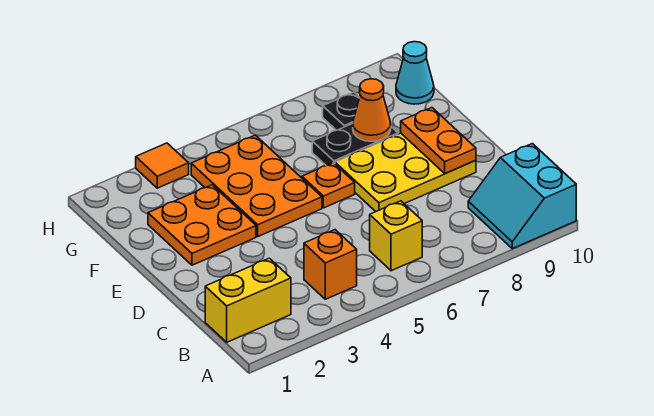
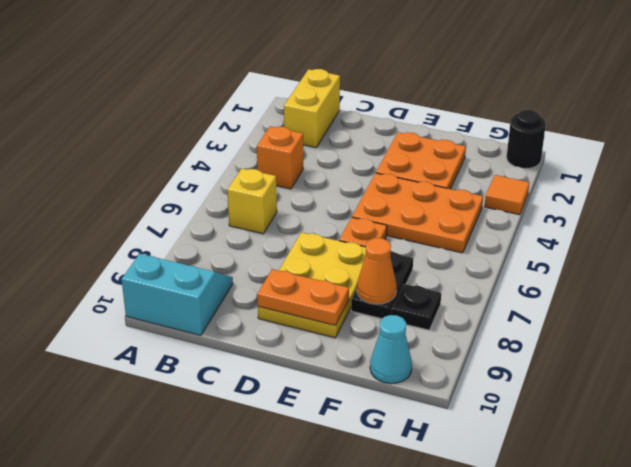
none -> black 1x1 round brick [506,110,546,169]

